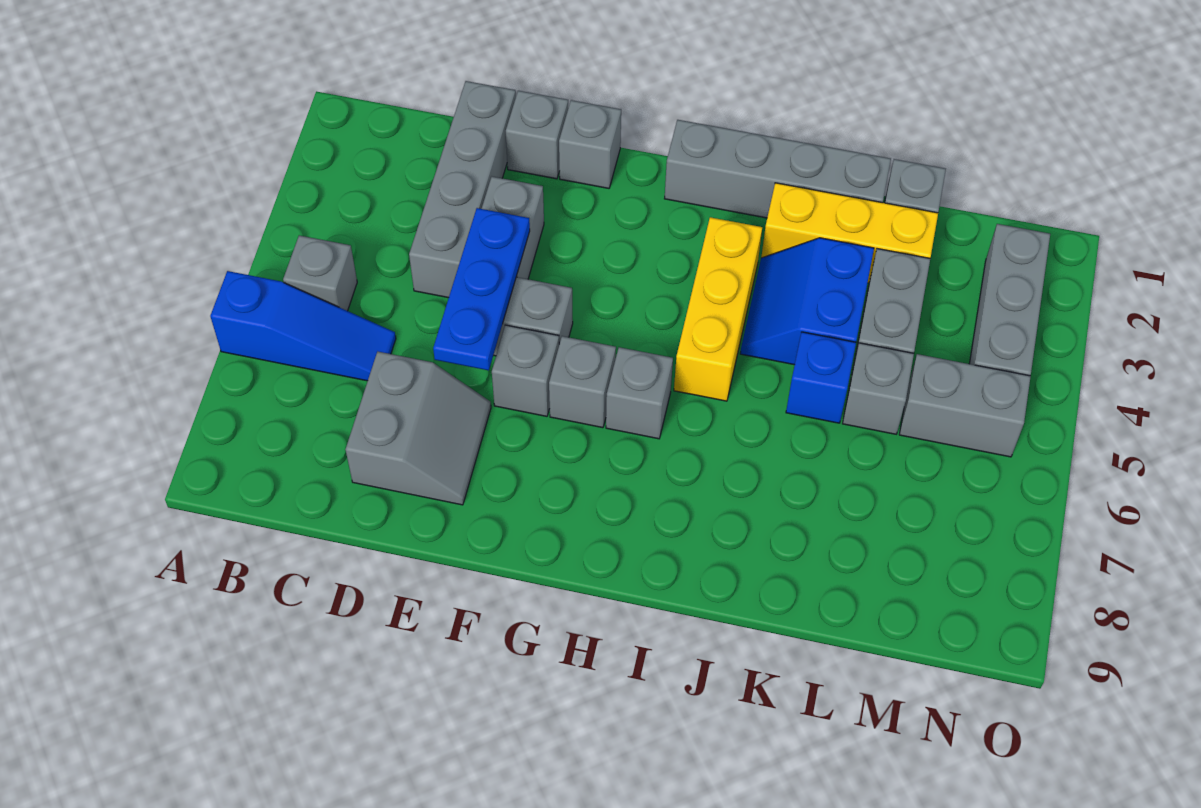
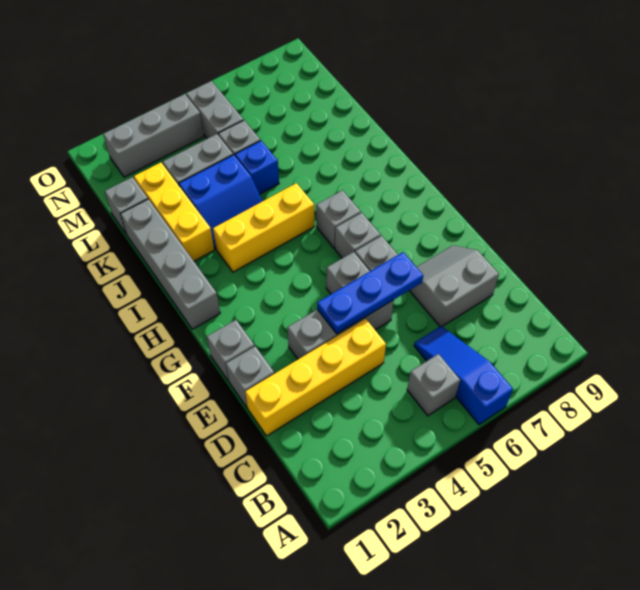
grey 1x4 brick [409,81,516,298] -> yellow 1x4 brick [245,319,386,436]

